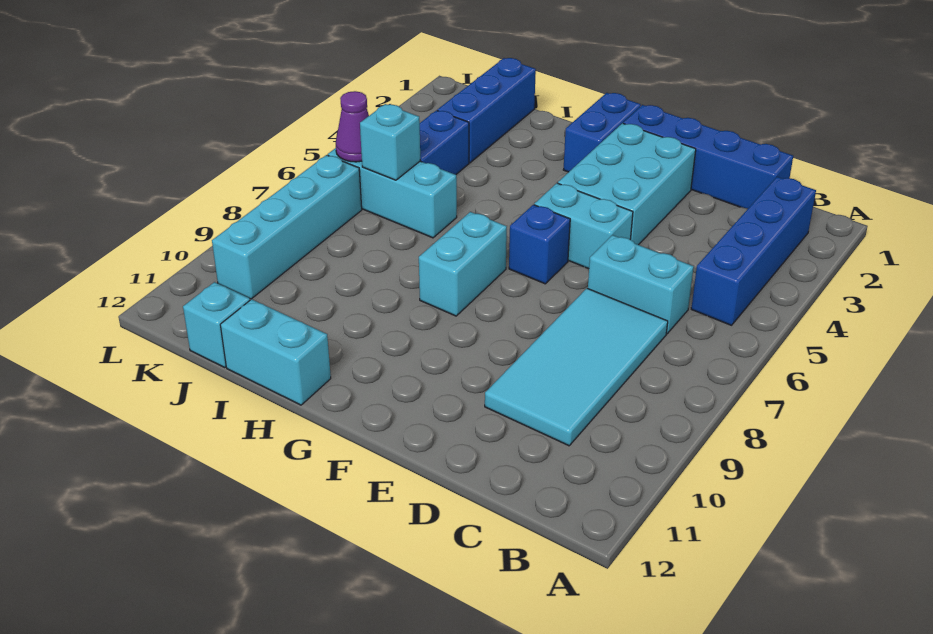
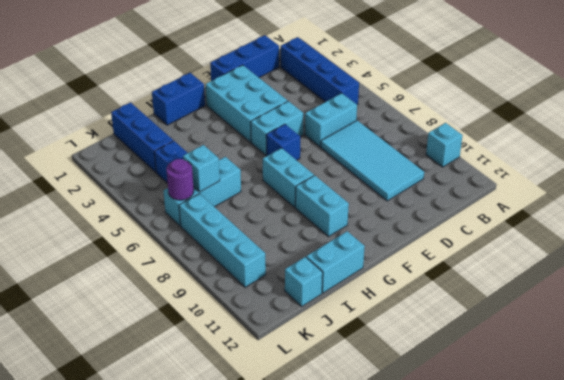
none -> cyan 1x1 brick [426,123,463,167]
blue 1x4 brick [623,105,793,209] -> blue 1x3 brick [210,35,279,81]
blue 1x2 brick [563,93,641,172] -> blue 1x2 brick turned to [152,73,205,125]
none -> cyan 1x2 brick [295,175,349,236]
purple 1x1 cone [336,91,369,162] -> purple 1x1 round brick [166,159,194,200]

